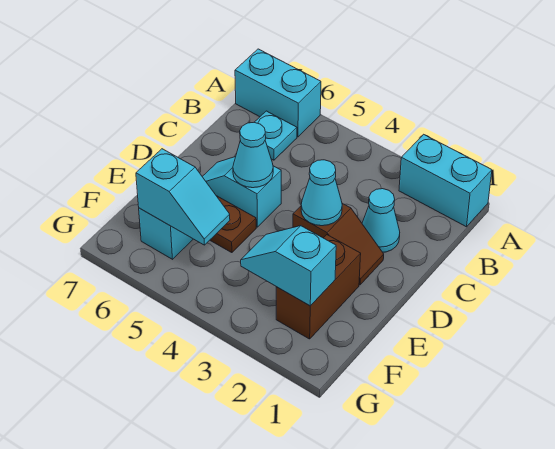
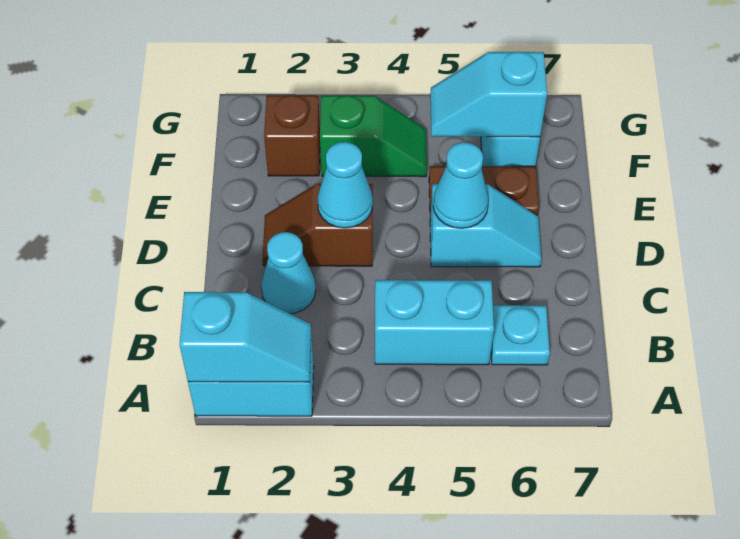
cyan 1x2 brick [235,49,321,137] -> cyan 1x2 brick moved to [375,280,494,365]
brown 1x2 brick [276,235,361,339] -> brown 1x1 brick [264,95,320,176]
cyan 1x2 slope [241,226,336,306] -> cyan 1x2 slope moved to [180,292,311,382]
none -> green 1x2 slope [320,96,427,177]

